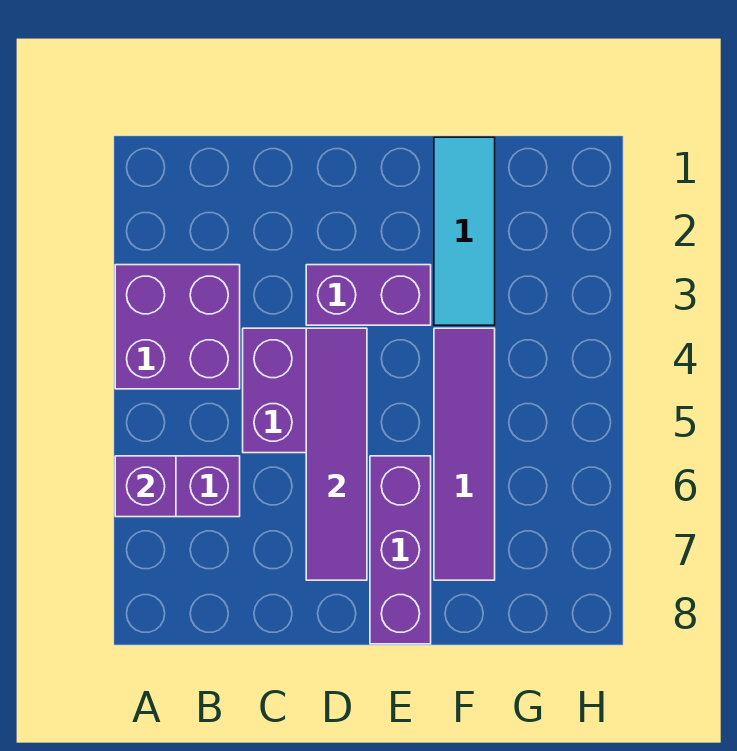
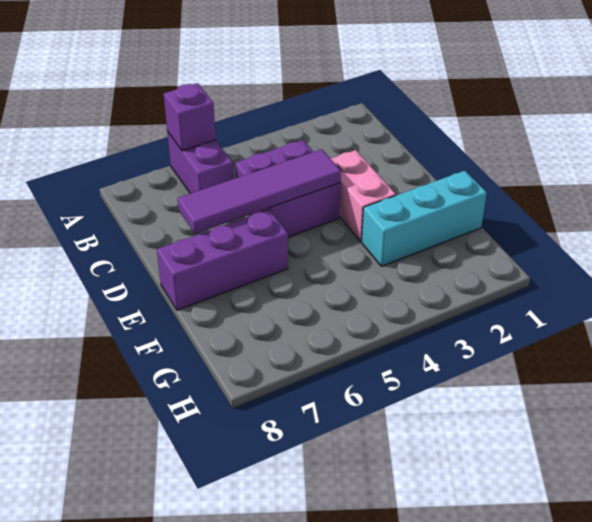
purple 2x2 brick [115,265,240,389] -> none
purple 1x2 brick [306,265,431,325] -> pink 1x2 brick [331,150,396,241]
cyan 1x3 tile [434,137,495,325] -> cyan 1x3 brick [362,171,487,266]
purple 1x4 tile [434,328,495,580] -> none

